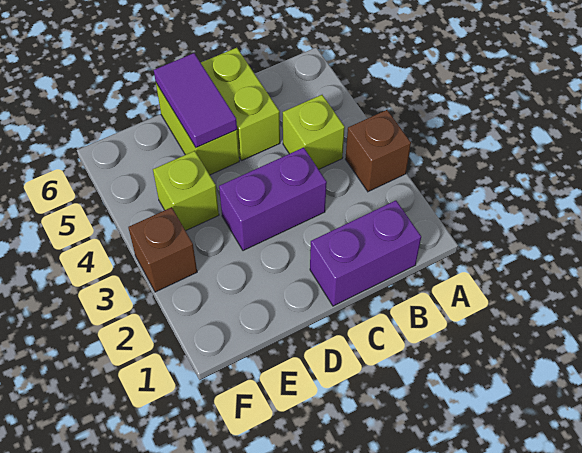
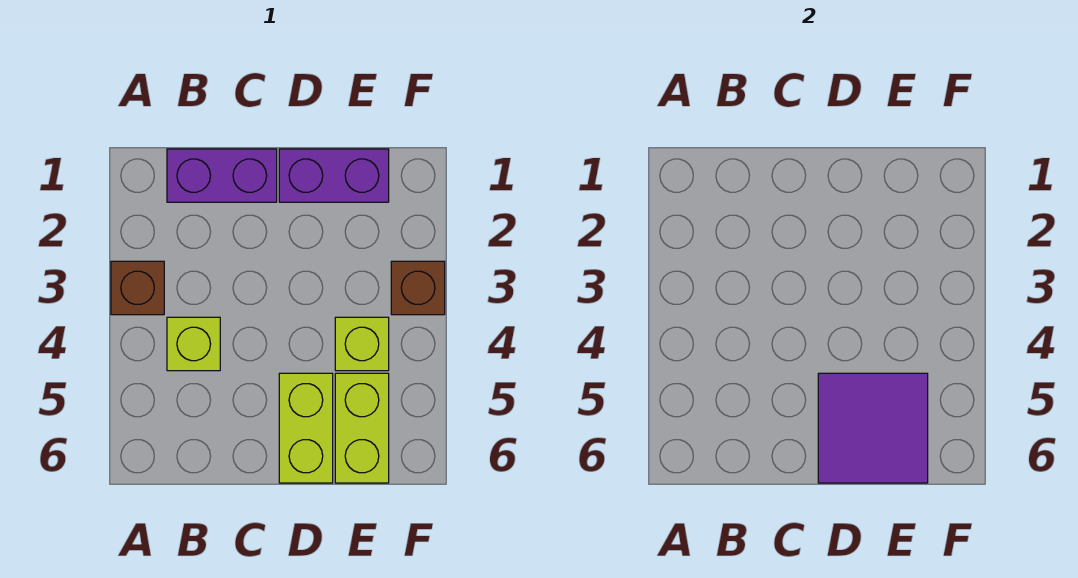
purple 1x2 brick [219,148,327,251] -> purple 1x2 brick moved to [279,149,389,202]
lime 1x2 brick [201,48,280,161] -> lime 1x2 brick moved to [335,373,389,483]
purple 1x2 tile [154,53,237,148] -> purple 2x2 tile [818,373,928,483]

